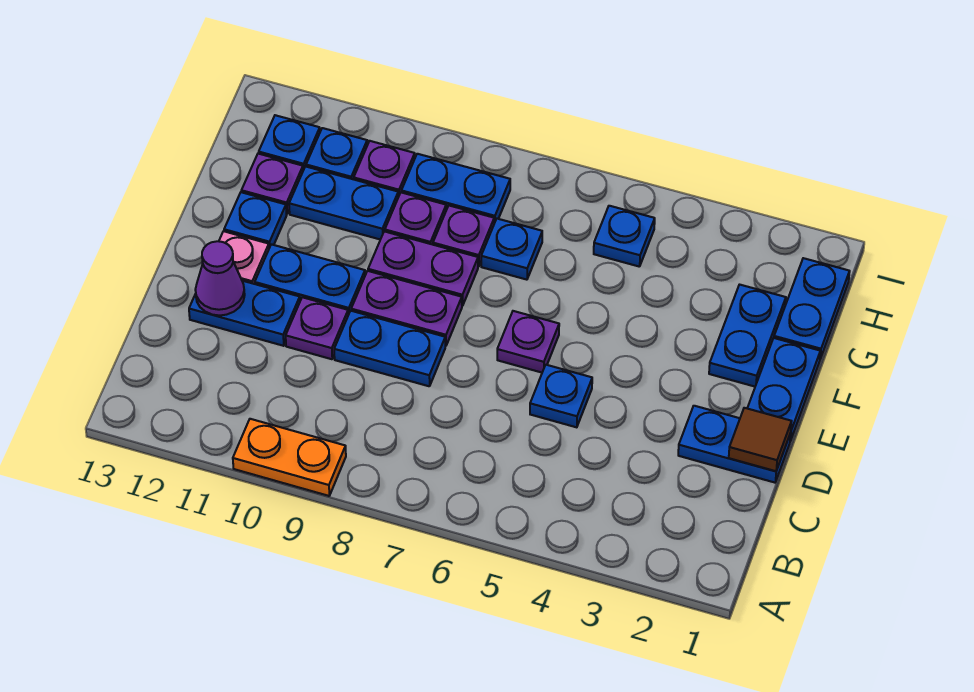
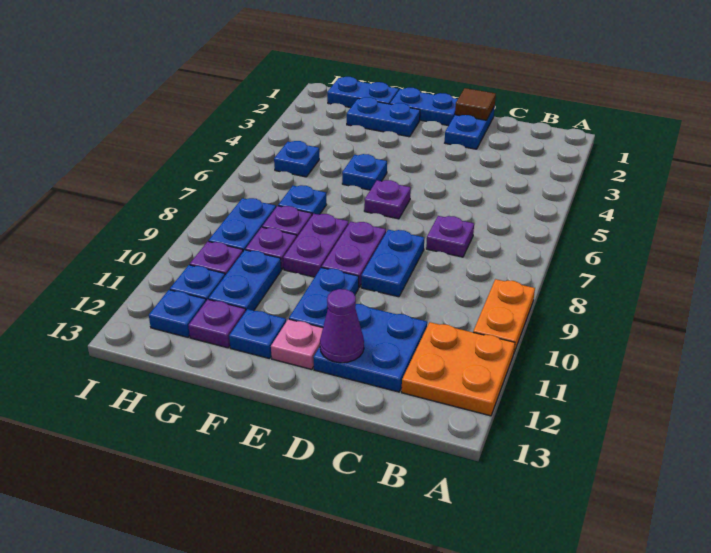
none -> orange 2x2 plate [402,322,515,416]
blue 1x1 plate [530,365,592,427] -> blue 1x1 plate moved to [342,154,387,190]
purple 1x1 plate [286,297,348,359] -> purple 1x1 plate moved to [426,216,474,257]
blue 1x2 plate [189,281,300,346] -> blue 2x2 plate [313,304,427,392]

